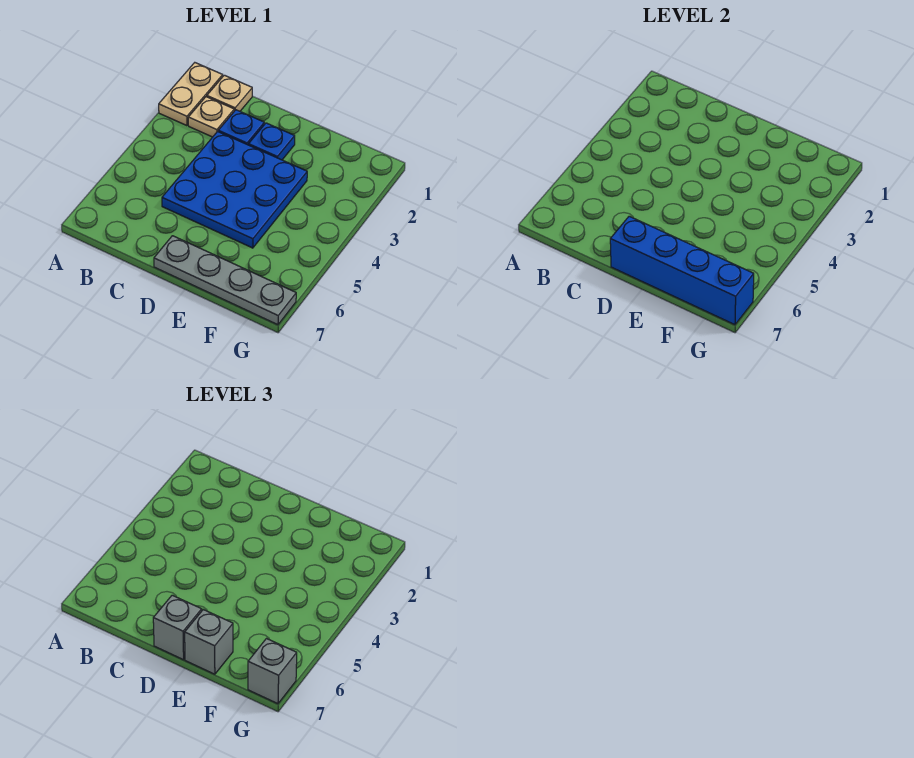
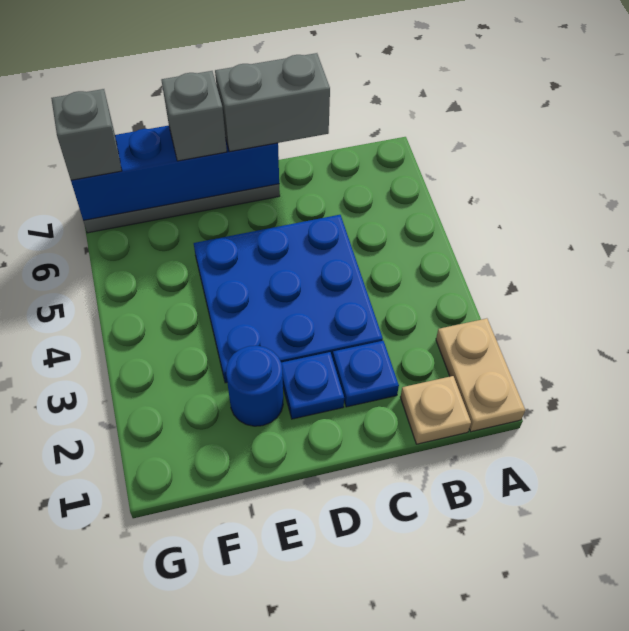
tan 1x1 plate [188,97,234,137] -> none
grey 1x1 brick [153,595,202,660] -> grey 1x2 brick [215,53,330,151]
none -> blue 1x1 round brick [226,346,283,426]

